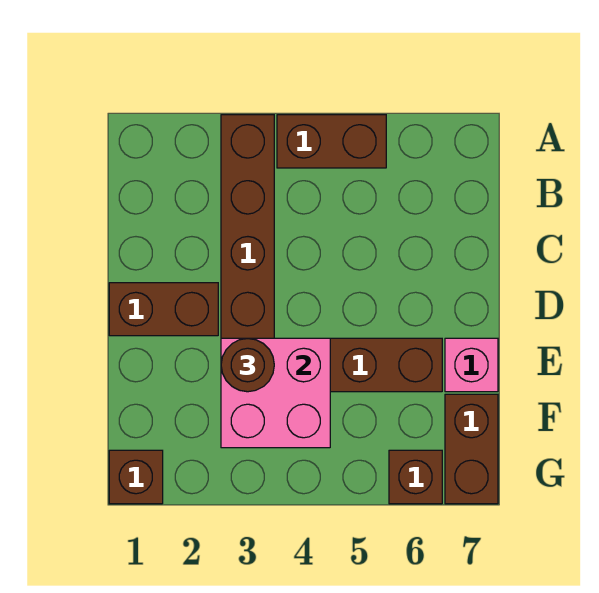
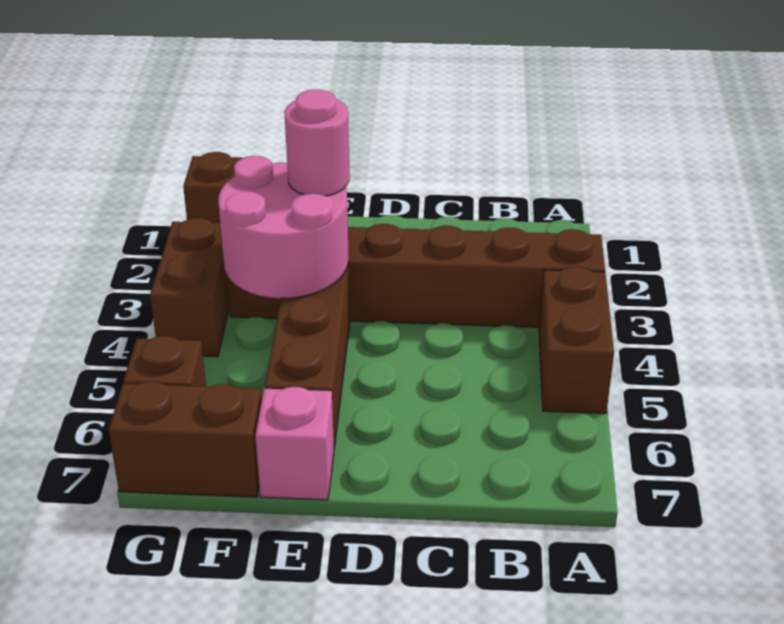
brown 1x2 brick [109,283,218,336] -> brown 1x2 brick moved to [150,218,229,357]
pink 2x2 brick [221,338,330,448] -> pink 2x2 round brick [218,156,349,298]
brown 1x1 round brick [221,338,274,392] -> pink 1x1 round brick [284,90,350,196]

